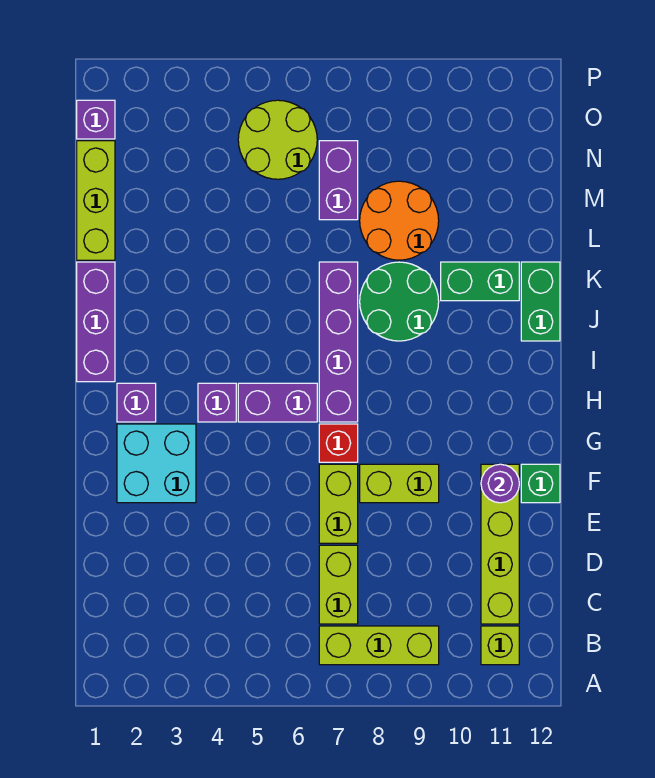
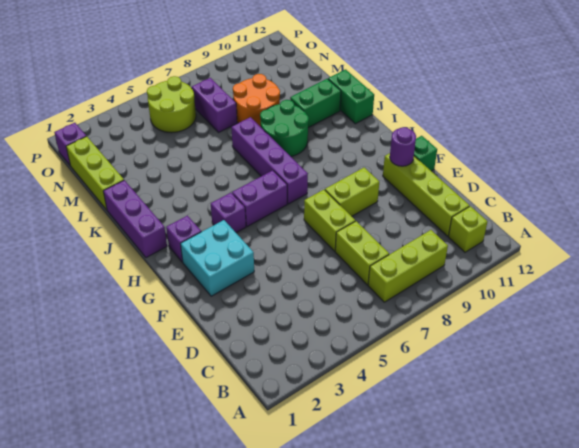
red 1x1 brick [319,424,358,462] -> none

